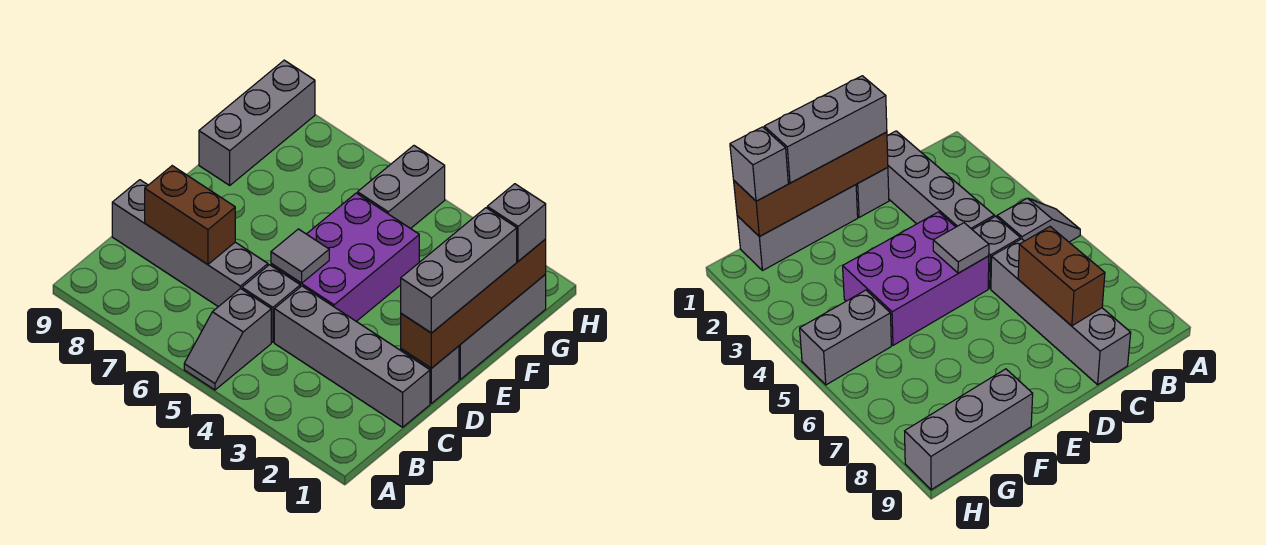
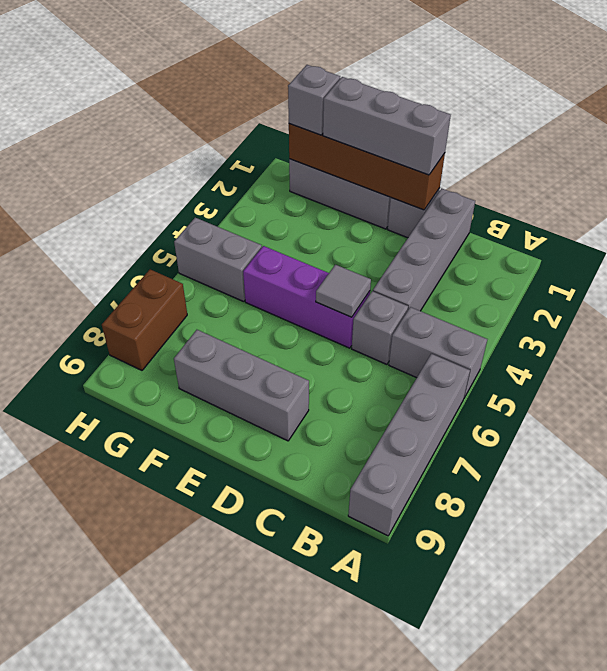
grey 1x2 slope [184,289,271,390] -> grey 1x2 brick [389,307,487,398]
grey 1x4 brick [112,180,268,307] -> grey 1x4 brick moved to [348,354,470,536]
brown 1x2 brick [145,166,235,264] -> brown 1x2 brick moved to [102,269,187,370]
purple 2x3 brick [271,193,419,321] -> purple 1x3 brick [243,246,370,348]
grey 1x3 brick [199,60,315,185] -> grey 1x3 brick moved to [174,330,309,441]

